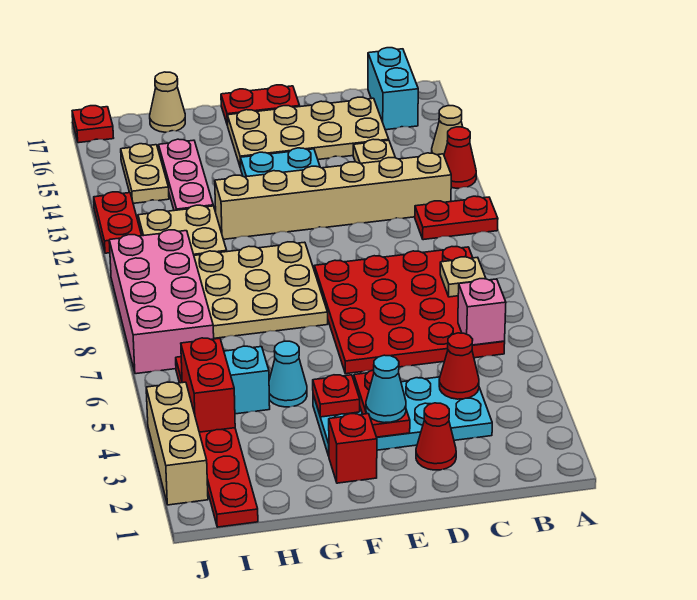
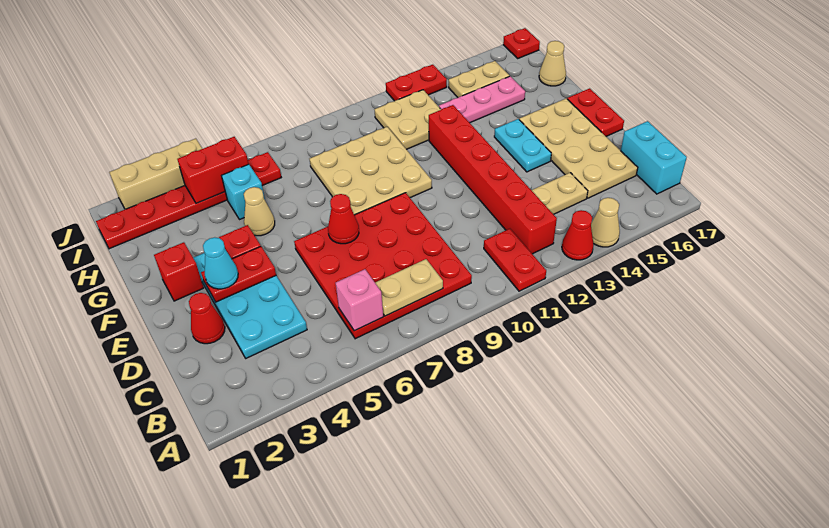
tan 1x1 plate [440,257,486,297] -> tan 1x2 plate [375,259,443,316]
tan 1x6 brick [215,153,451,239] -> red 1x6 brick [429,105,557,254]
cyan 1x2 brick [368,48,418,130] -> cyan 1x2 brick turned to [621,121,687,194]
red 1x1 cone [439,333,479,399] -> red 1x1 cone moved to [328,194,359,244]
cyan 1x1 cone [269,341,307,407] -> tan 1x1 cone [244,187,275,236]
pink 2x4 brick [109,230,214,374] -> none

